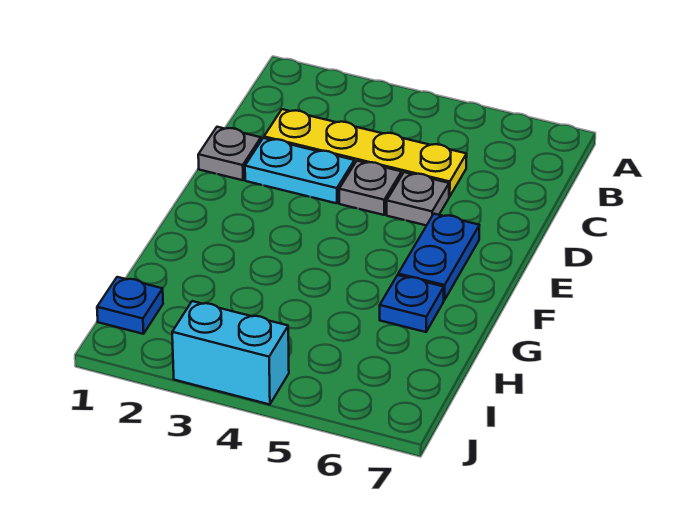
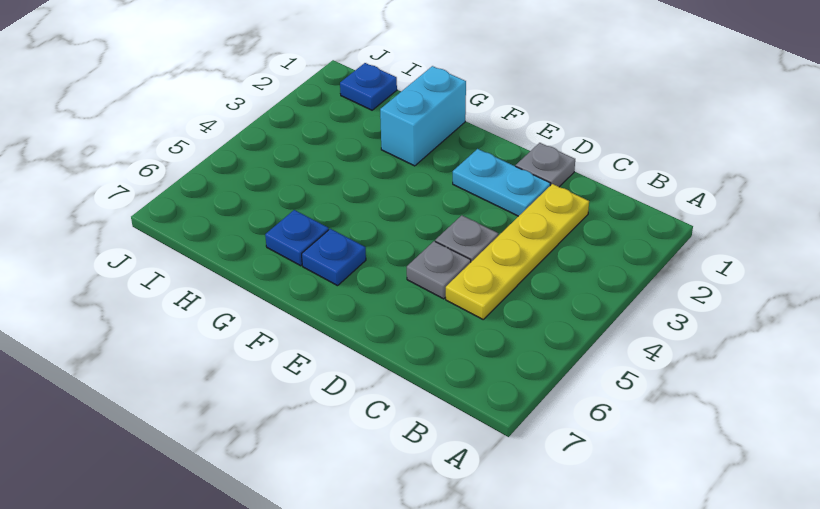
cyan 1x2 plate [245,138,354,203] -> cyan 1x2 plate turned to [453,149,551,216]
blue 1x2 plate [398,214,480,300] -> blue 1x1 plate [302,229,366,286]
cyan 1x2 brick [172,301,289,405] -> cyan 1x2 brick moved to [380,66,466,166]

